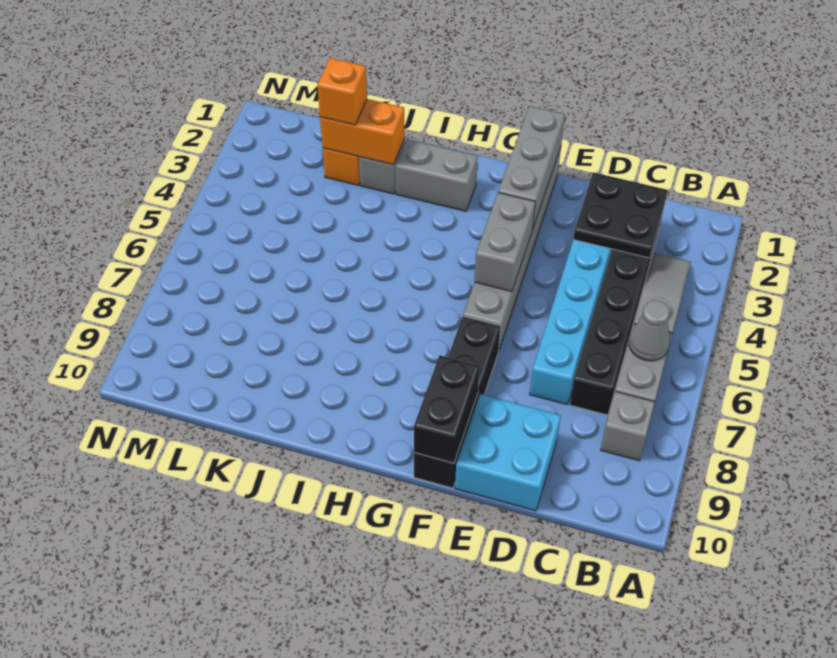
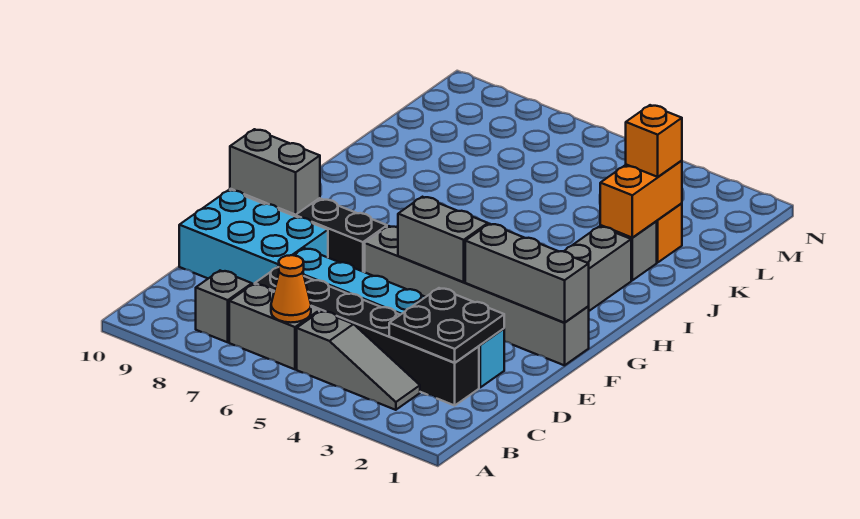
grey 1x1 cone [629,300,670,361] -> orange 1x1 cone [271,255,311,323]
cyan 2x2 brick [455,394,561,511] -> cyan 2x3 brick [179,190,328,285]
black 1x2 brick [414,355,479,463] -> grey 1x2 brick [230,129,320,215]

